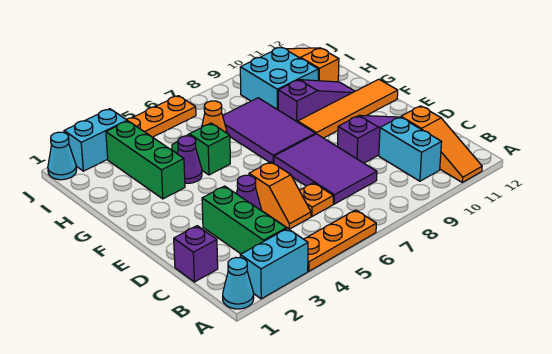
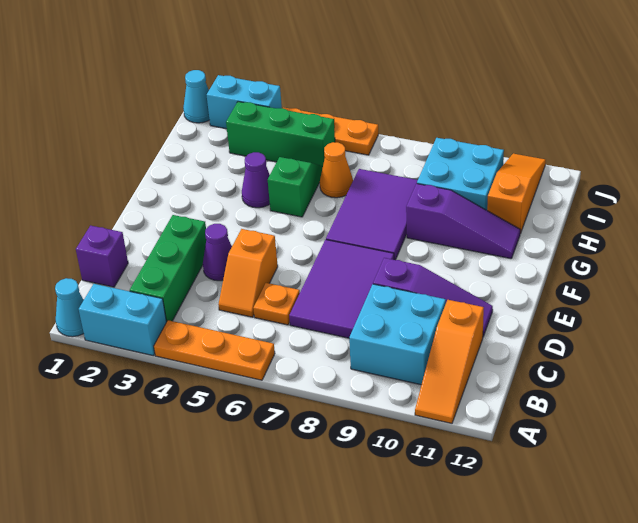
cyan 1x2 brick [379,117,442,181] -> cyan 2x2 brick [349,284,446,385]
orange 1x4 tile [298,79,398,138] -> none
green 1x3 brick [106,121,185,199] -> green 1x3 brick turned to [226,102,335,166]

